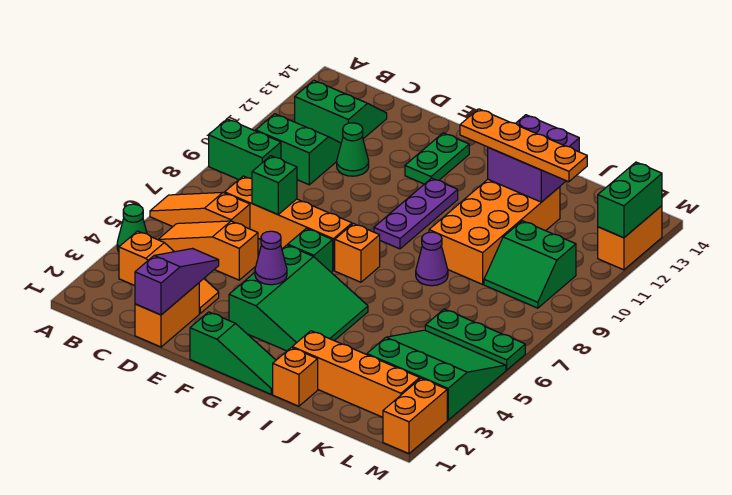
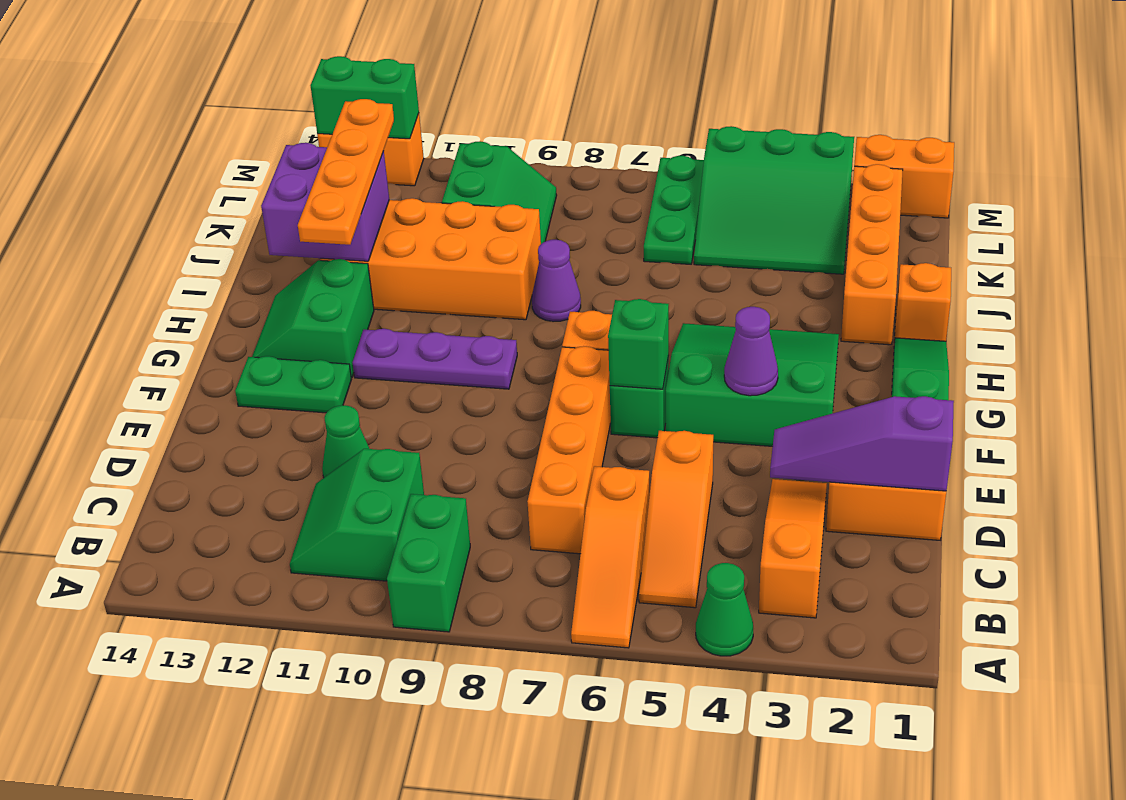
green 2x2 slope [295,80,387,143] -> green 2x2 slope moved to [252,259,374,378]
green 1x1 brick [252,156,297,214] -> green 1x1 brick moved to [608,299,669,389]
green 3x3 slope [367,330,506,420] -> green 3x3 slope turned to [694,126,854,274]

